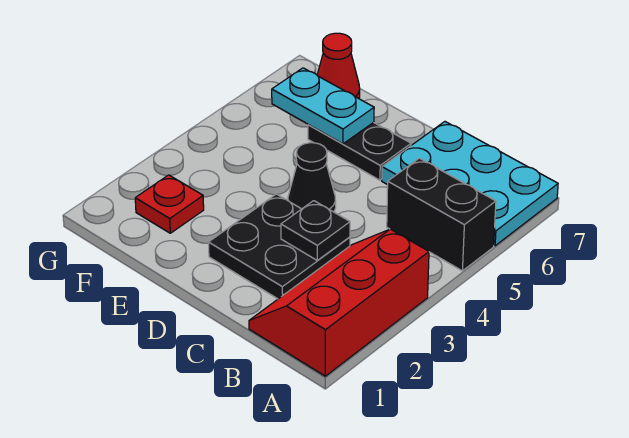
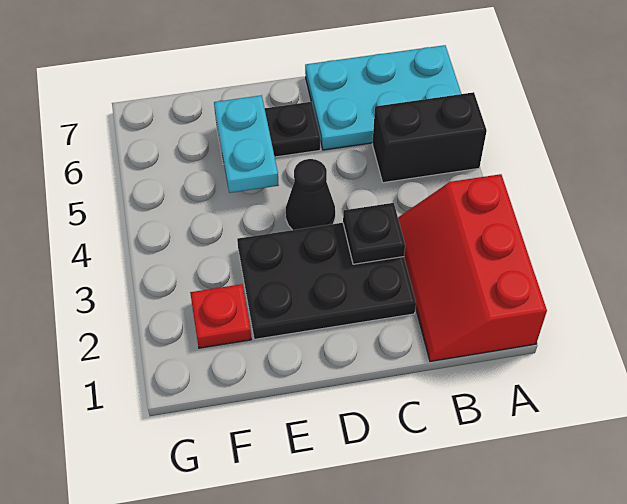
black 2x2 plate [209,194,350,299] -> black 2x3 plate [237,223,416,339]
cyan 1x2 plate [272,68,374,144] -> cyan 1x2 plate turned to [214,95,279,193]
red 1x1 cone [317,33,360,99] -> none

